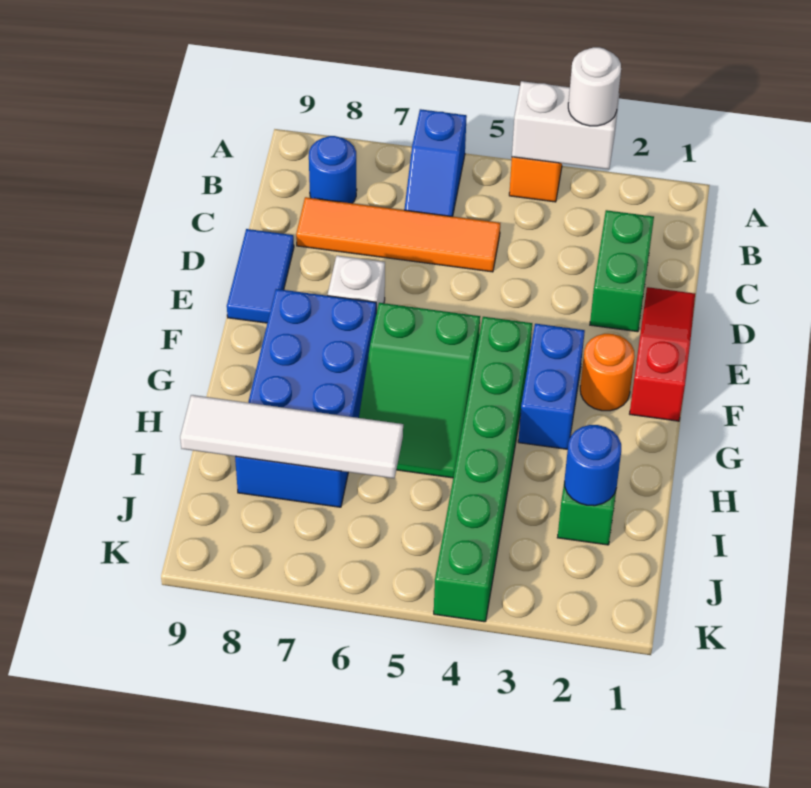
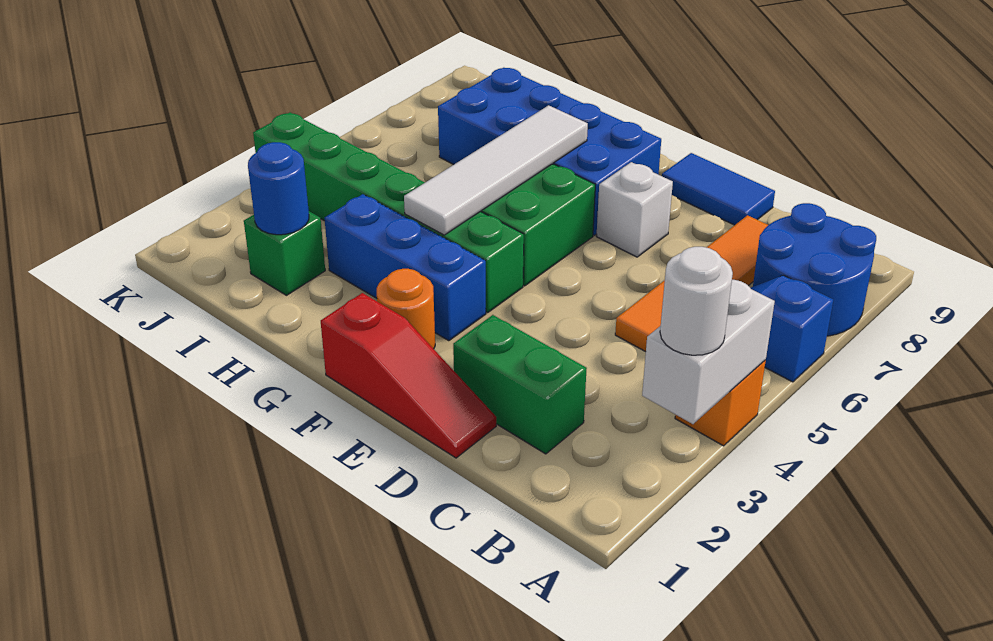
blue 1x1 round brick [309,136,357,203] -> blue 2x2 round brick [753,203,876,336]
blue 1x2 brick [518,324,585,449] -> blue 1x3 brick [325,194,486,341]
white 1x4 tile [180,395,403,478] -> white 1x4 tile moved to [404,105,588,235]

